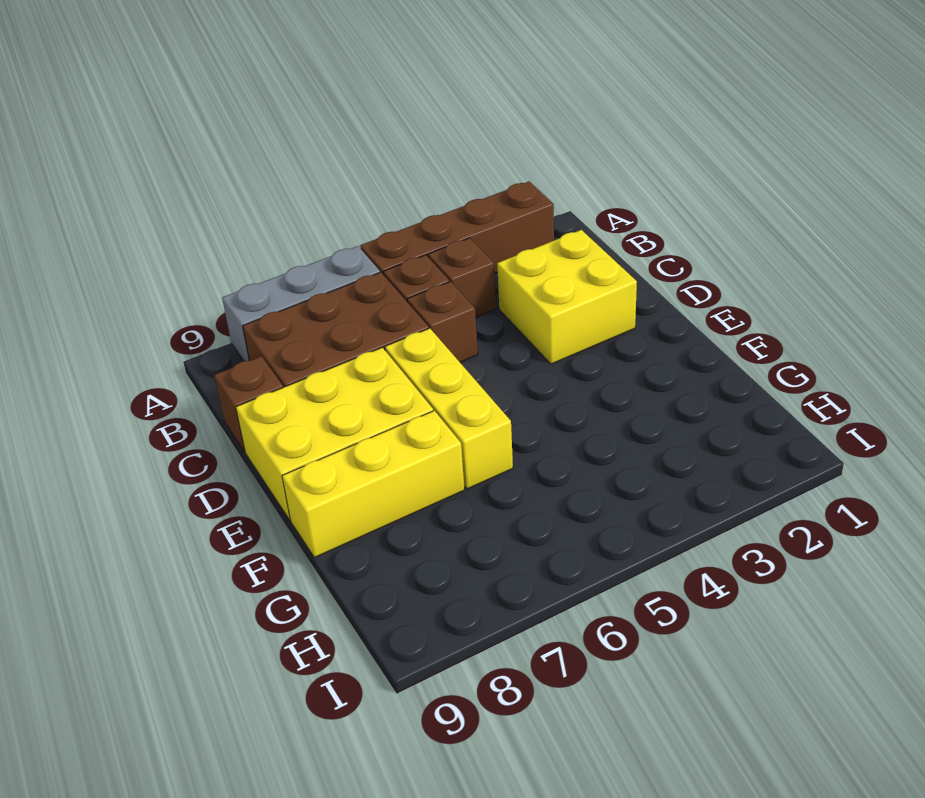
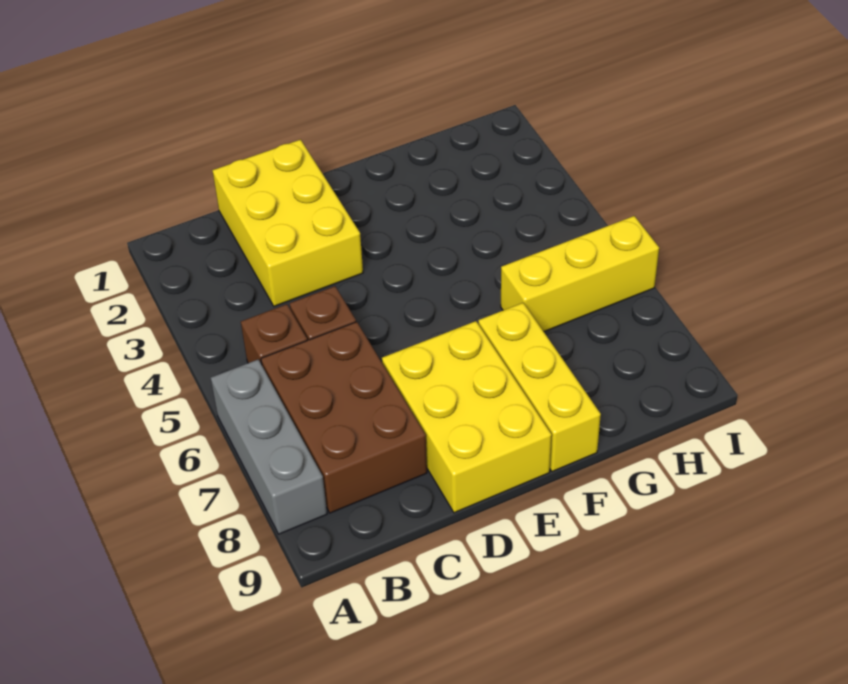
brown 1x4 brick [360,182,554,275] -> none
brown 1x1 brick [428,238,496,317] -> none
yellow 2x2 brick [497,230,637,364] -> yellow 2x3 brick [212,140,363,306]
brown 1x1 brick [214,356,283,452] -> none
yellow 1x3 brick [385,328,513,489] -> yellow 1x3 brick moved to [501,216,659,332]

